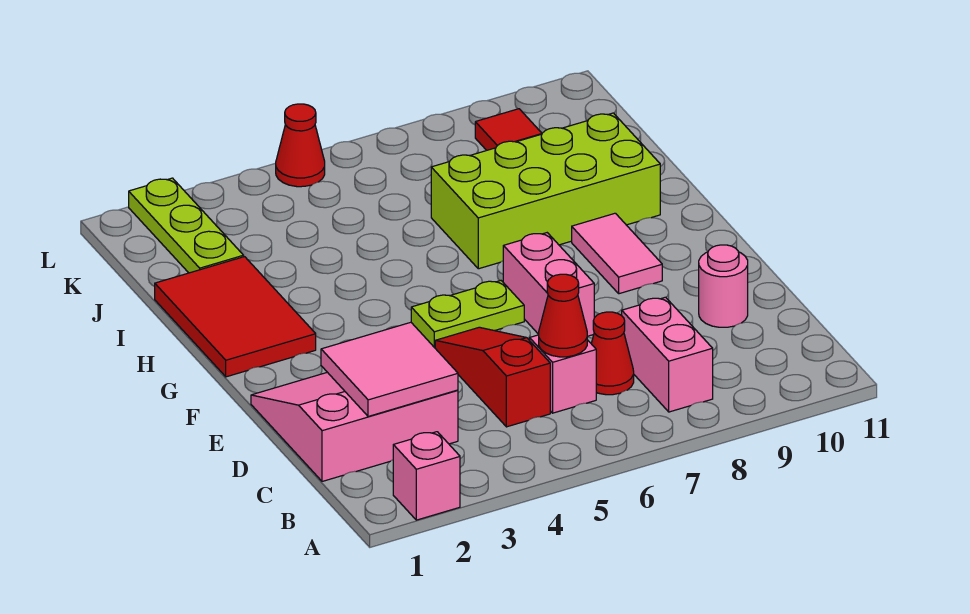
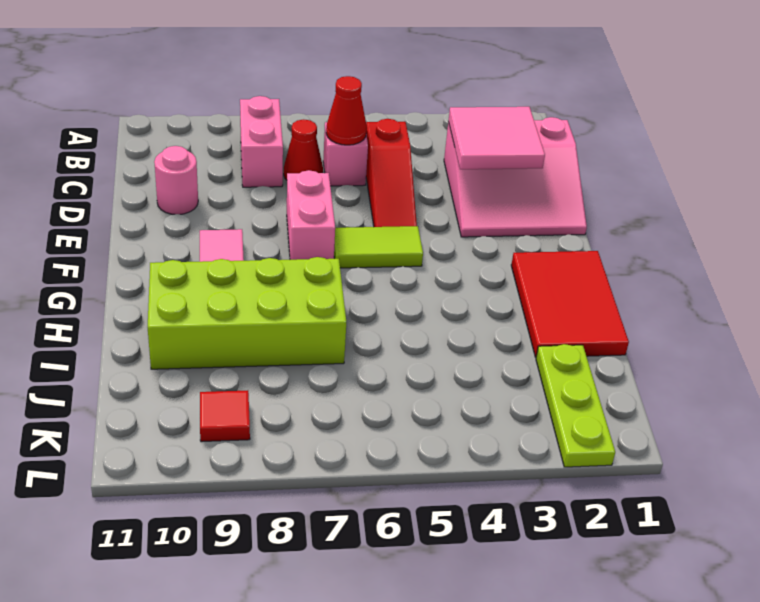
pink 1x1 brick [393,432,460,520] -> none
lime 1x2 plate [411,281,524,348] -> lime 1x2 tile [334,226,423,268]
red 1x1 cone [276,104,325,187] -> none

